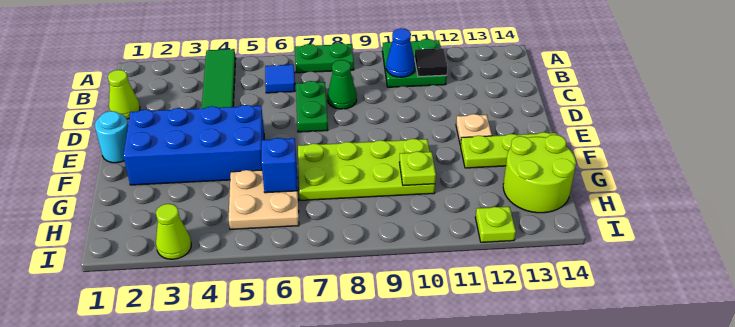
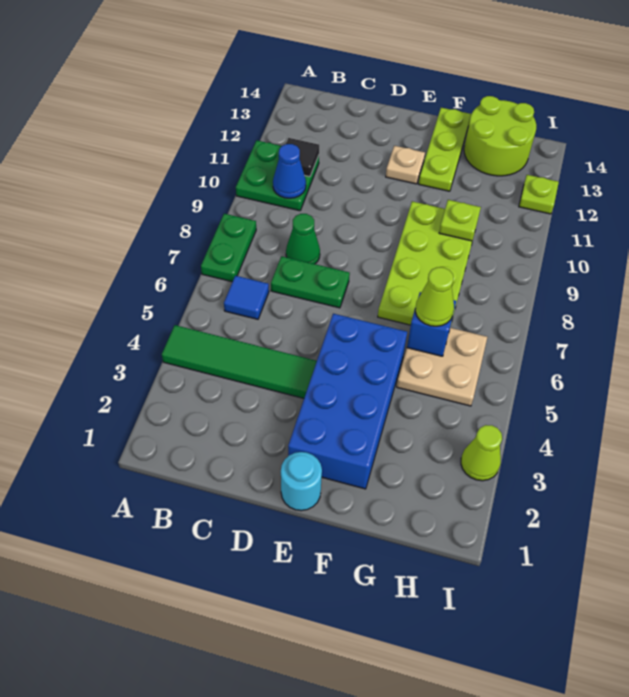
lime 1x1 cone [108,70,140,119] -> lime 1x1 cone moved to [415,267,454,326]

